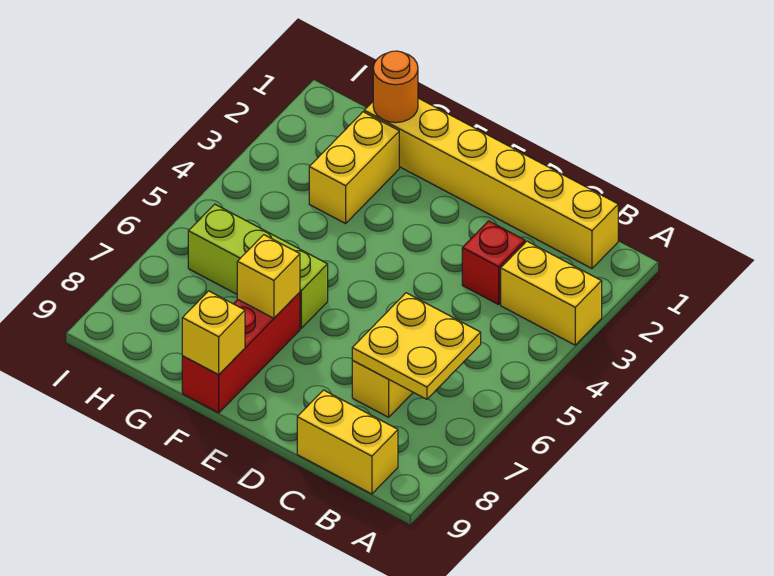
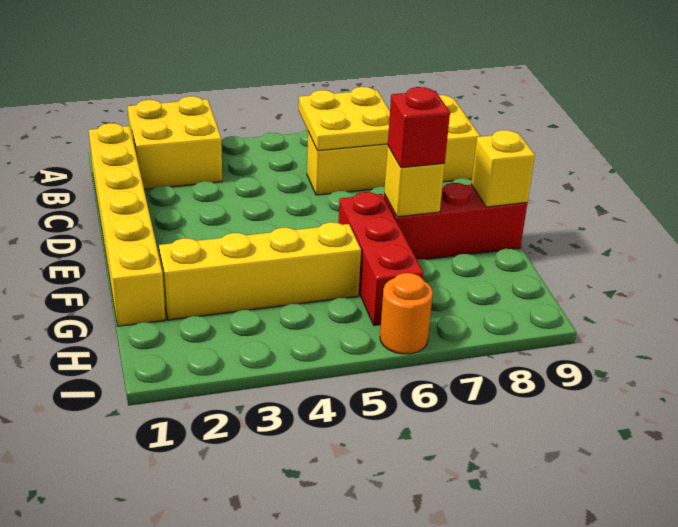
yellow 1x2 brick [501,241,602,345] -> yellow 2x2 brick [127,96,222,190]
red 1x1 brick [462,221,525,305] -> red 1x1 brick moved to [388,87,450,168]
lime 1x3 brick [188,204,328,328] -> red 1x3 brick [338,192,423,325]
orange 1x1 round brick [373,51,418,123] -> orange 1x1 round brick moved to [380,273,433,354]
yellow 1x2 brick [309,112,399,224] -> yellow 1x4 brick [159,222,361,320]

